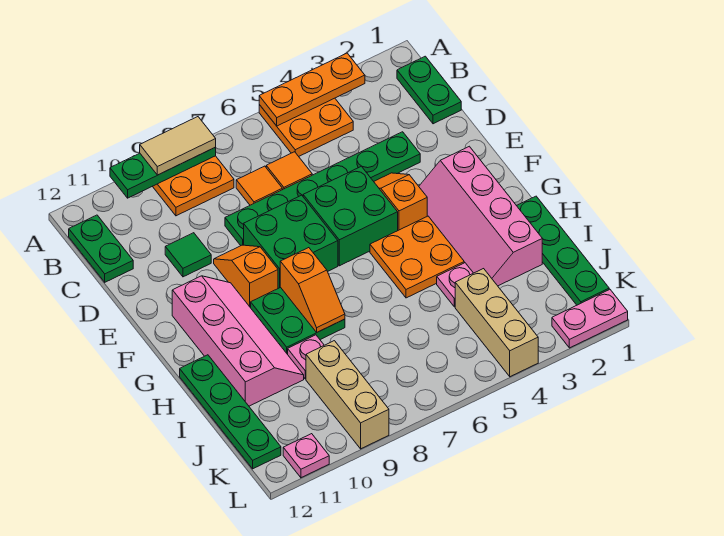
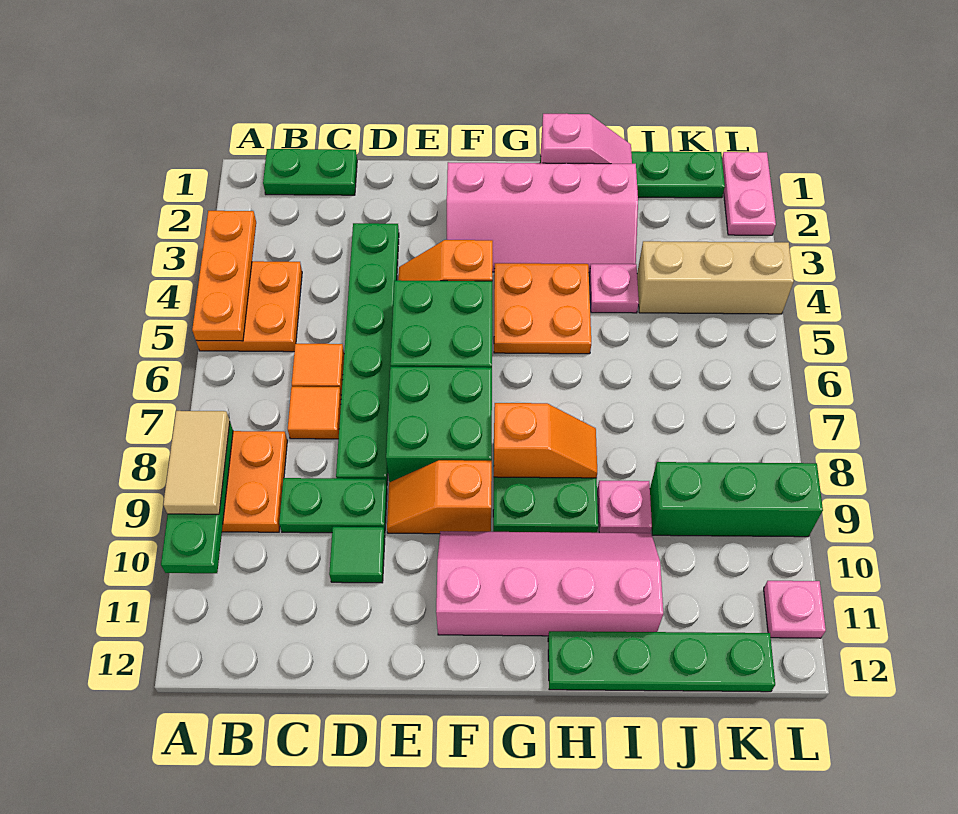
green 1x2 plate [69,215,133,282] -> green 1x2 plate moved to [279,478,387,533]
none -> pink 1x2 slope [541,113,632,164]
tan 1x3 brick [306,341,389,449] -> green 1x3 brick [650,462,823,537]

